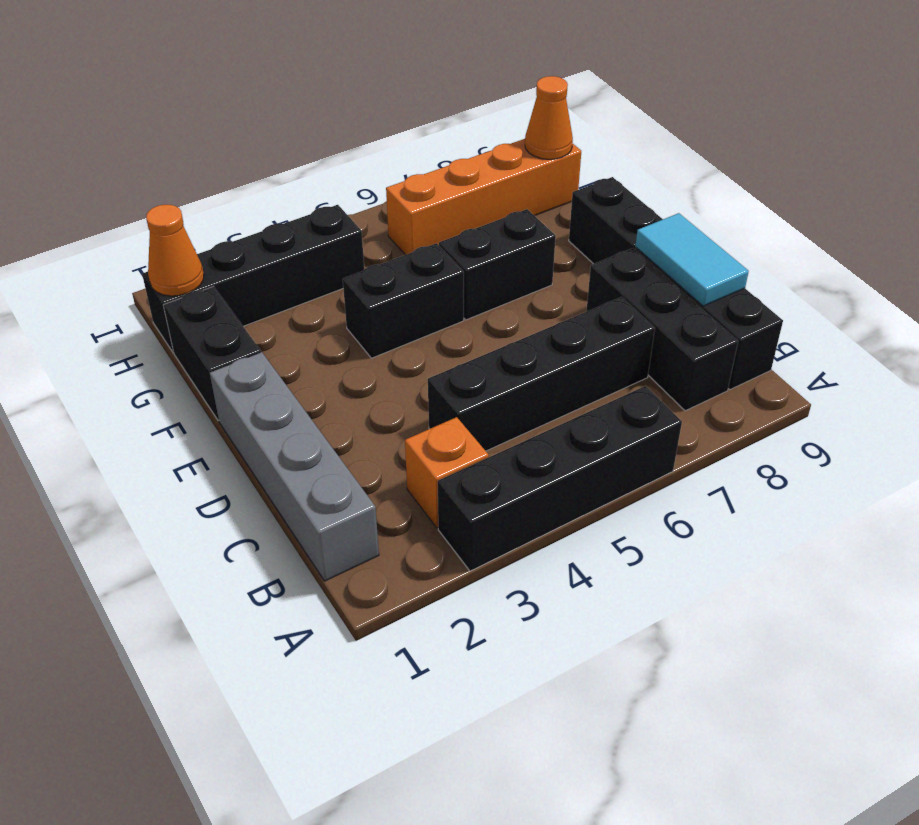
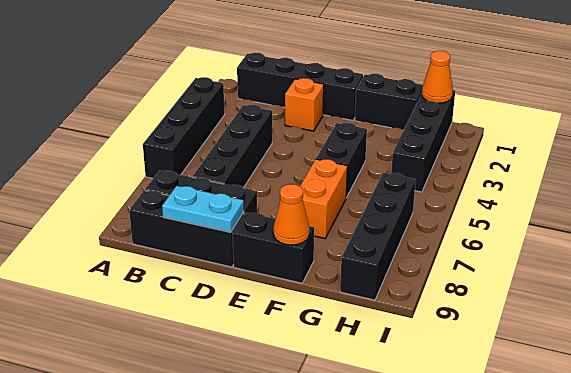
grey 1x4 brick [210,352,379,581] -> black 1x4 brick [237,53,363,120]
orange 1x1 brick [405,417,489,528] -> orange 1x1 brick moved to [285,78,324,131]
cyan 1x2 tile [635,213,749,306] -> cyan 1x2 plate [162,186,244,232]
black 1x2 brick [439,209,556,320] -> orange 1x2 brick [300,159,347,238]
orange 1x4 brick [386,139,581,255] -> black 1x4 brick [340,173,416,300]
orange 1x1 cone [525,76,573,159] -> orange 1x1 cone moved to [273,184,310,245]

